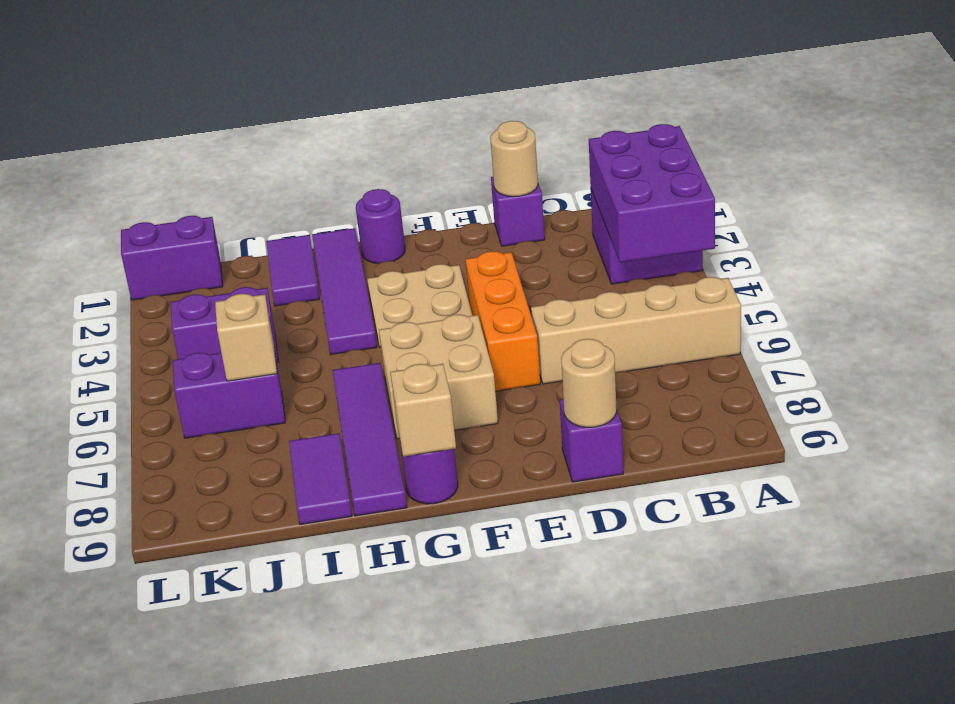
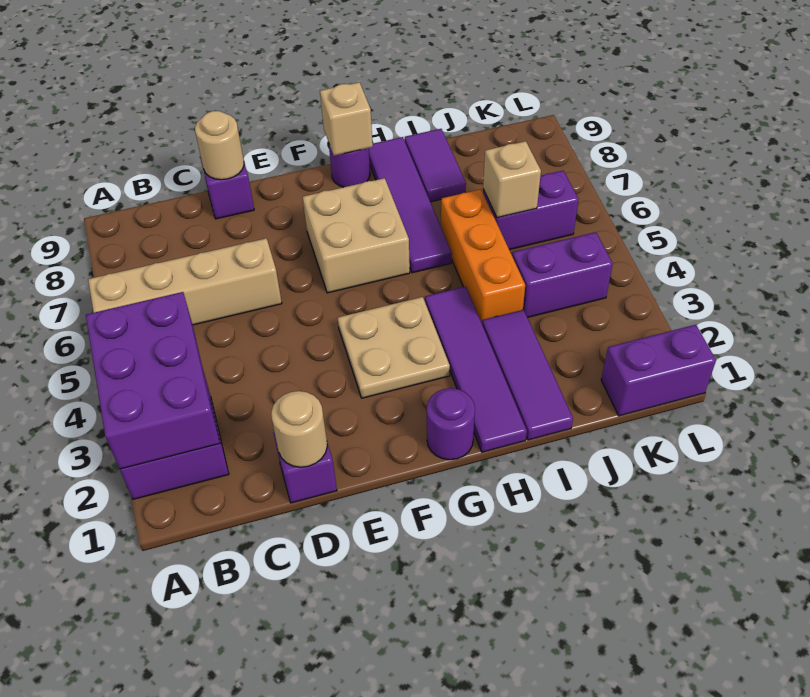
orange 1x3 brick [466,251,540,391] -> orange 1x3 brick moved to [441,189,525,323]
purple 1x2 tile [266,235,319,306] -> purple 1x3 tile [482,310,573,440]

